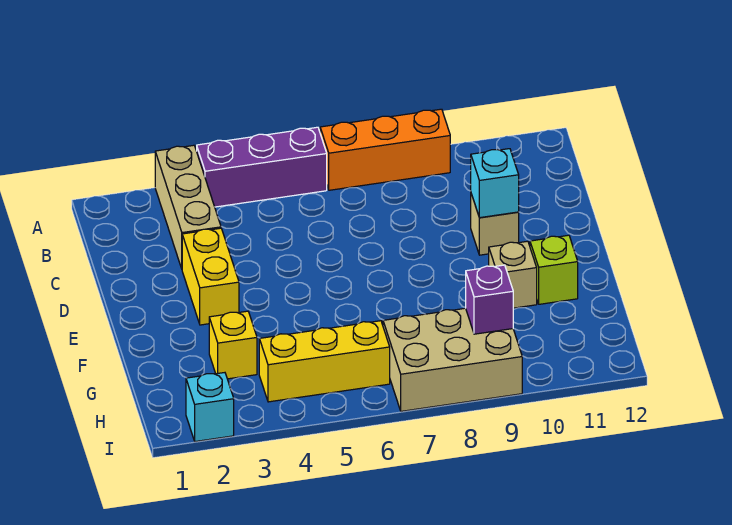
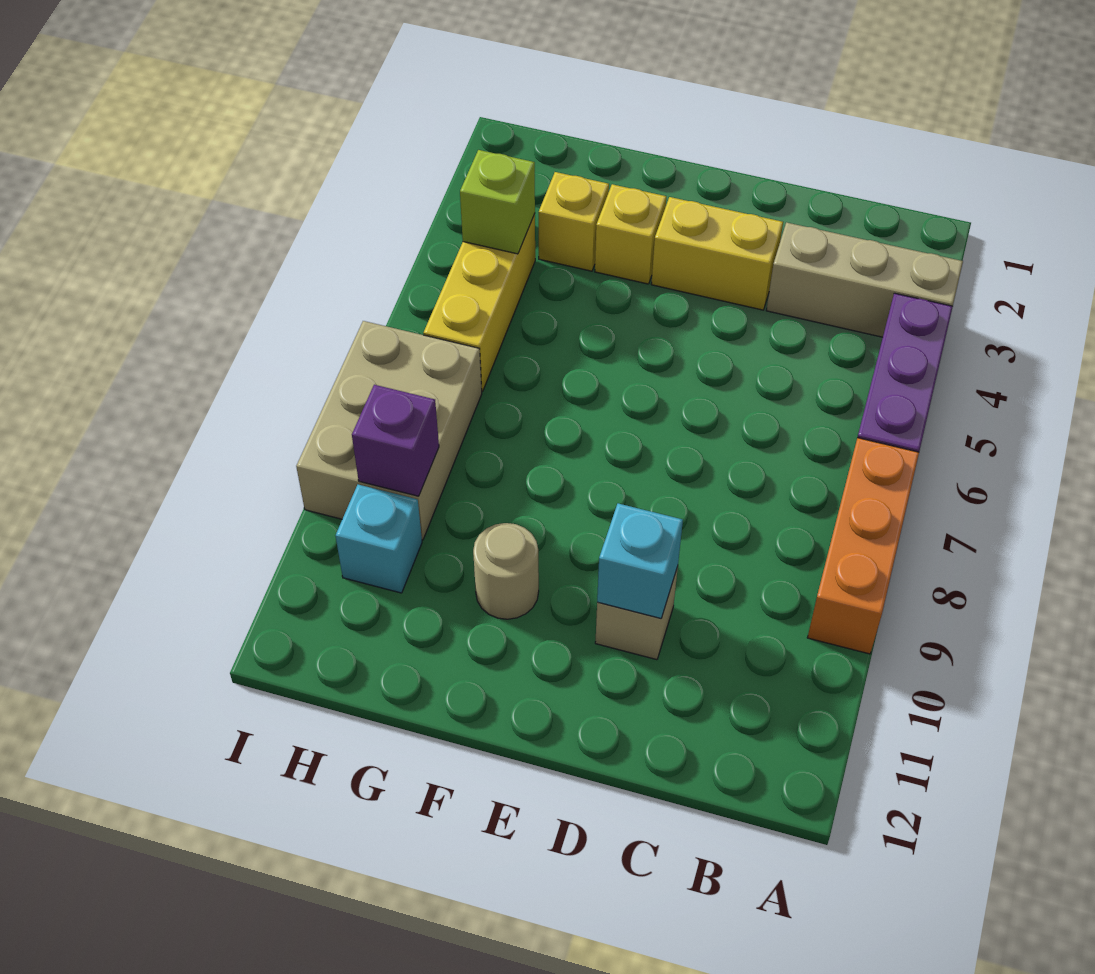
none -> yellow 1x1 brick [595,184,666,284]
tan 1x1 brick [489,241,537,308] -> tan 1x1 round brick [473,523,539,619]
lime 1x1 brick [530,235,578,304] -> lime 1x1 brick moved to [460,150,535,254]
cyan 1x1 brick [186,373,234,442] -> cyan 1x1 brick moved to [335,485,422,593]

